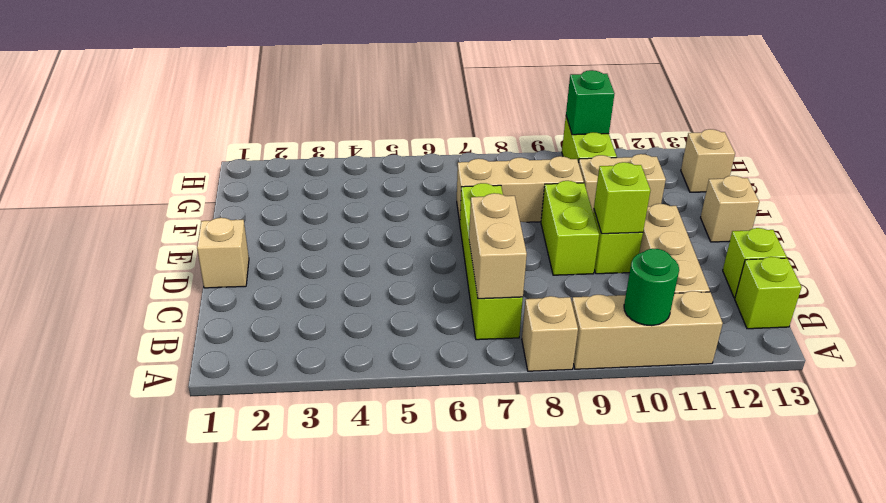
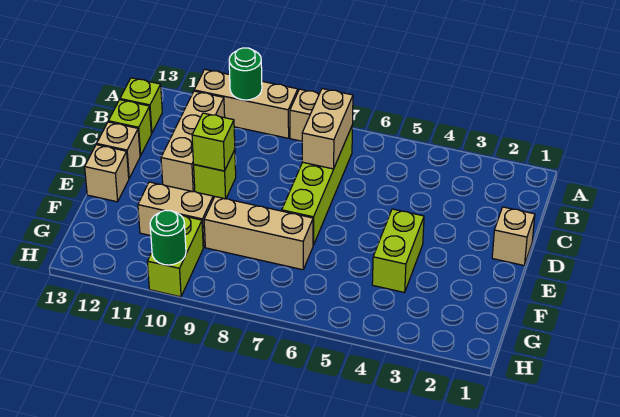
lime 1x2 brick [541,181,599,275] -> lime 1x2 brick moved to [372,209,424,292]
tan 1x1 brick [681,129,735,192] -> tan 1x1 brick moved to [97,122,140,178]
green 1x1 brick [566,70,615,135] -> green 1x1 round brick [150,210,186,265]

